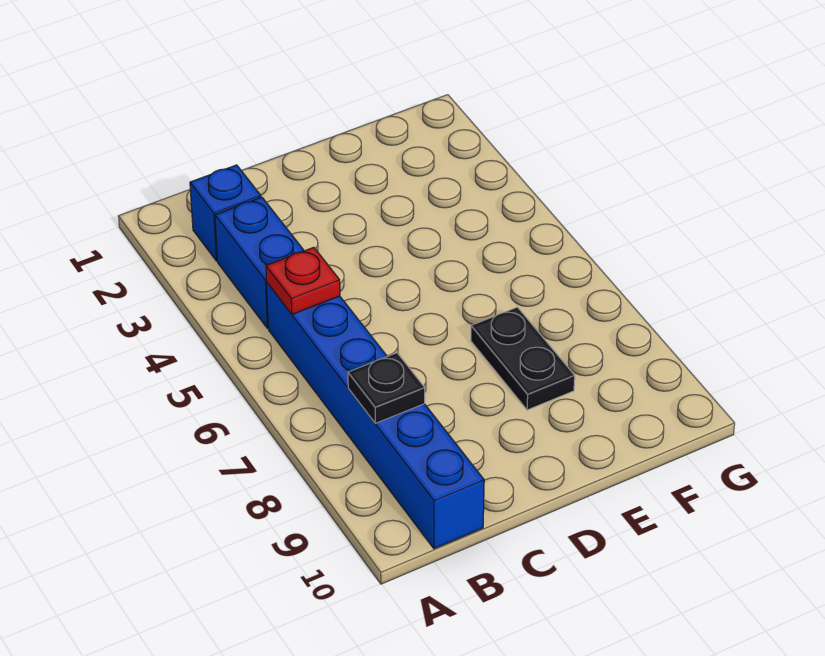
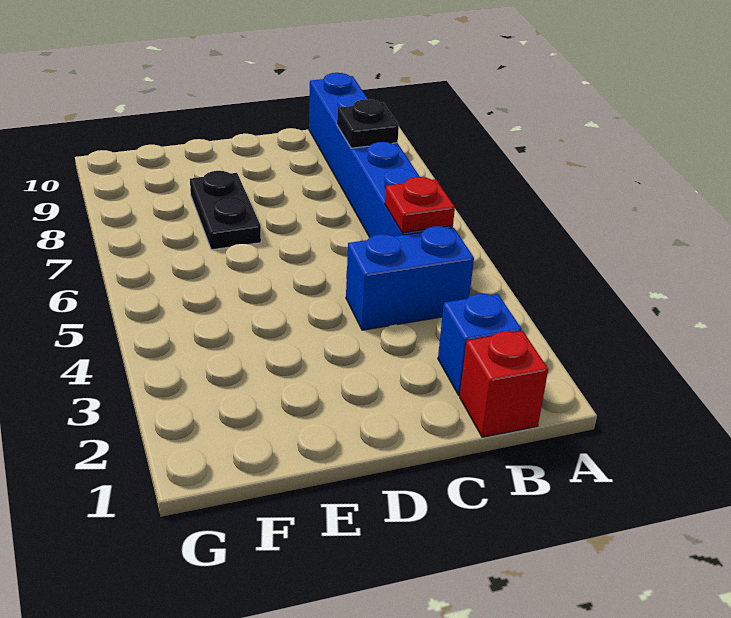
none -> red 1x1 brick [460,331,548,437]
blue 1x2 brick [215,197,304,328] -> blue 1x2 brick turned to [346,226,474,330]

